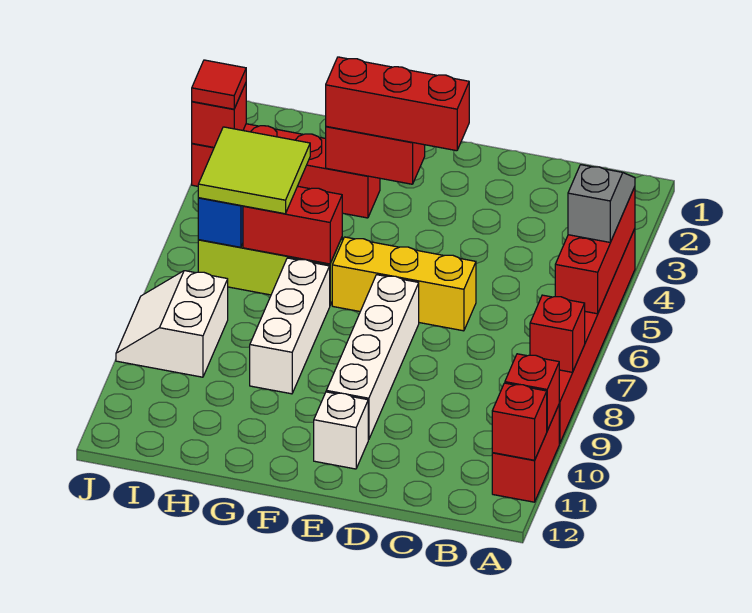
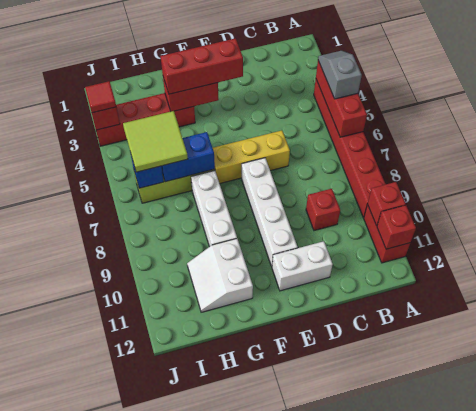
red 1x1 brick [530,295,585,372] -> red 1x1 brick moved to [306,189,340,231]
white 1x1 brick [314,392,368,469] -> white 1x2 brick [272,241,333,291]
red 1x2 brick [243,186,343,264] -> blue 1x2 brick [162,132,215,182]
white 2x2 slope [116,271,228,377] -> white 2x2 slope moved to [187,239,253,312]

